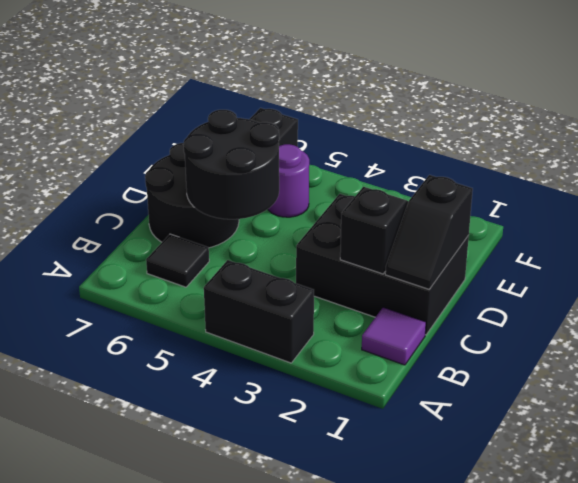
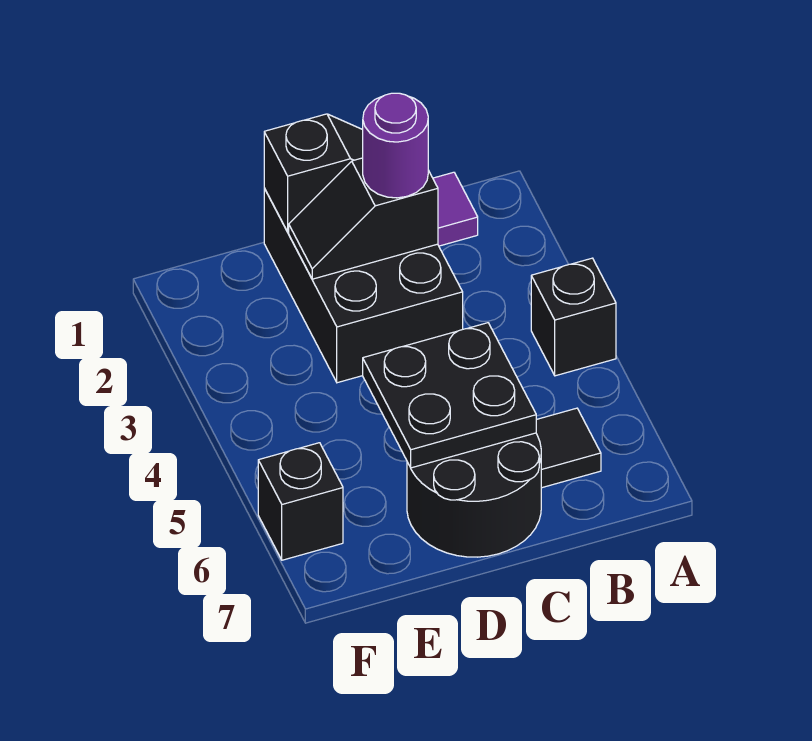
black 1x2 brick [204,260,314,363] -> black 1x1 brick [531,258,616,376]
black 2x2 round brick [184,110,279,219] -> black 2x2 plate [363,323,536,468]
purple 1x1 round brick [268,144,309,217] -> purple 1x1 round brick moved to [363,93,428,198]

